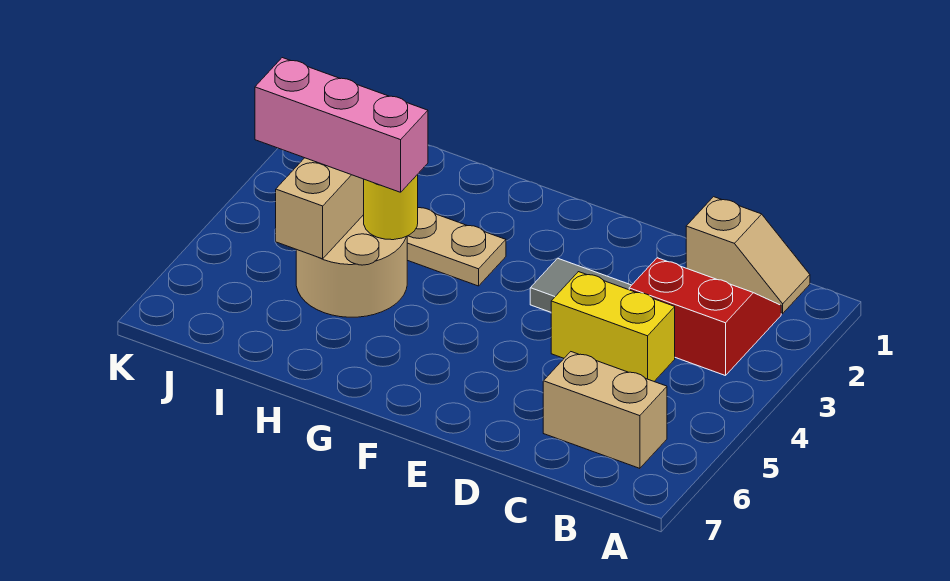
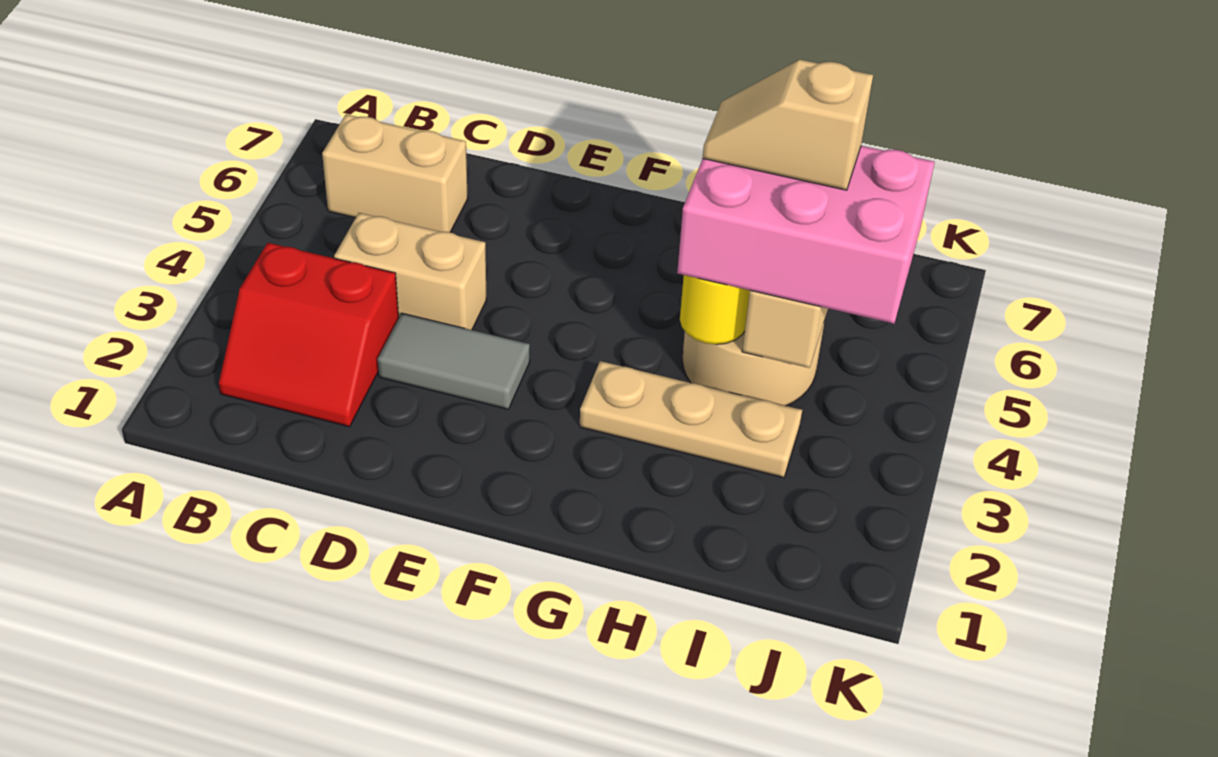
tan 1x2 slope [686,197,810,314] -> tan 1x2 slope moved to [703,60,873,190]
yellow 1x2 brick [551,272,675,381] -> tan 1x2 brick [334,213,487,330]
pink 1x3 brick [255,58,428,192] -> pink 2x3 brick [677,146,935,324]

